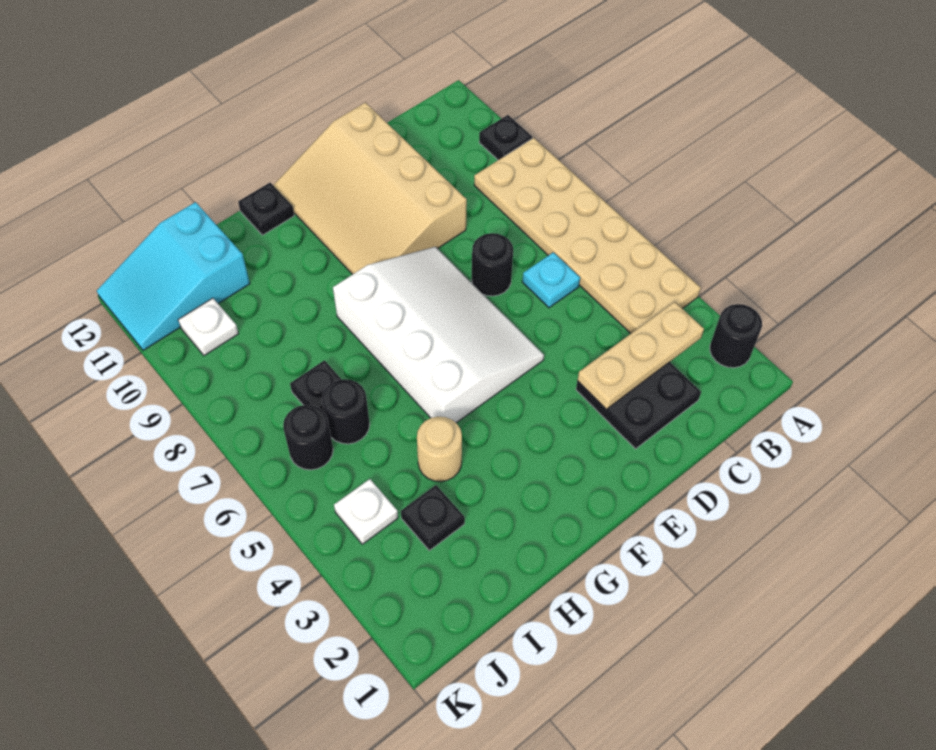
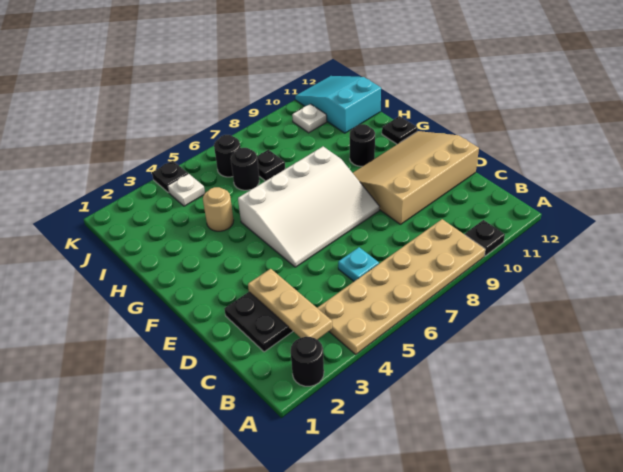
black 1x1 round brick [471,233,513,296] -> black 1x1 round brick moved to [350,124,375,166]
black 1x1 plate [401,485,465,550] -> black 1x1 plate moved to [152,161,188,193]

